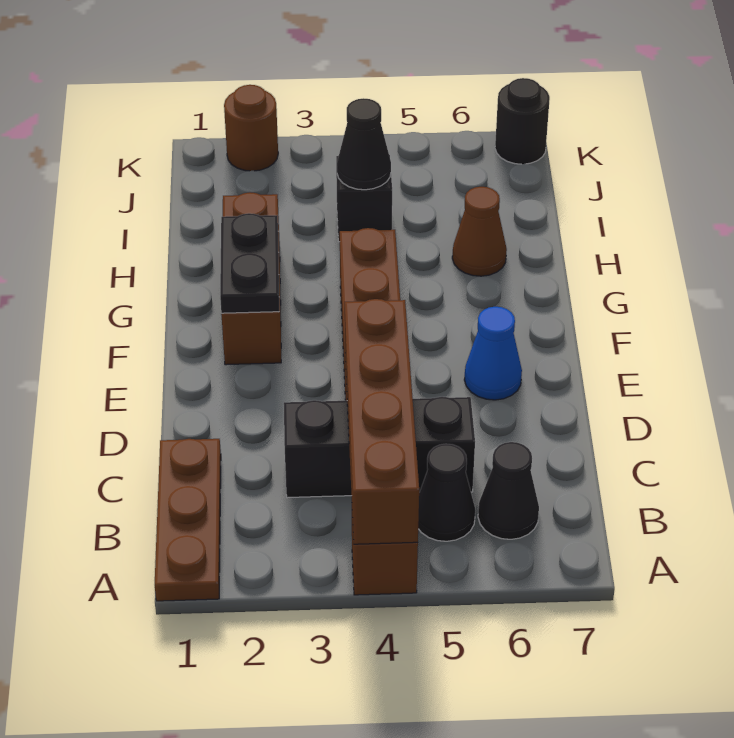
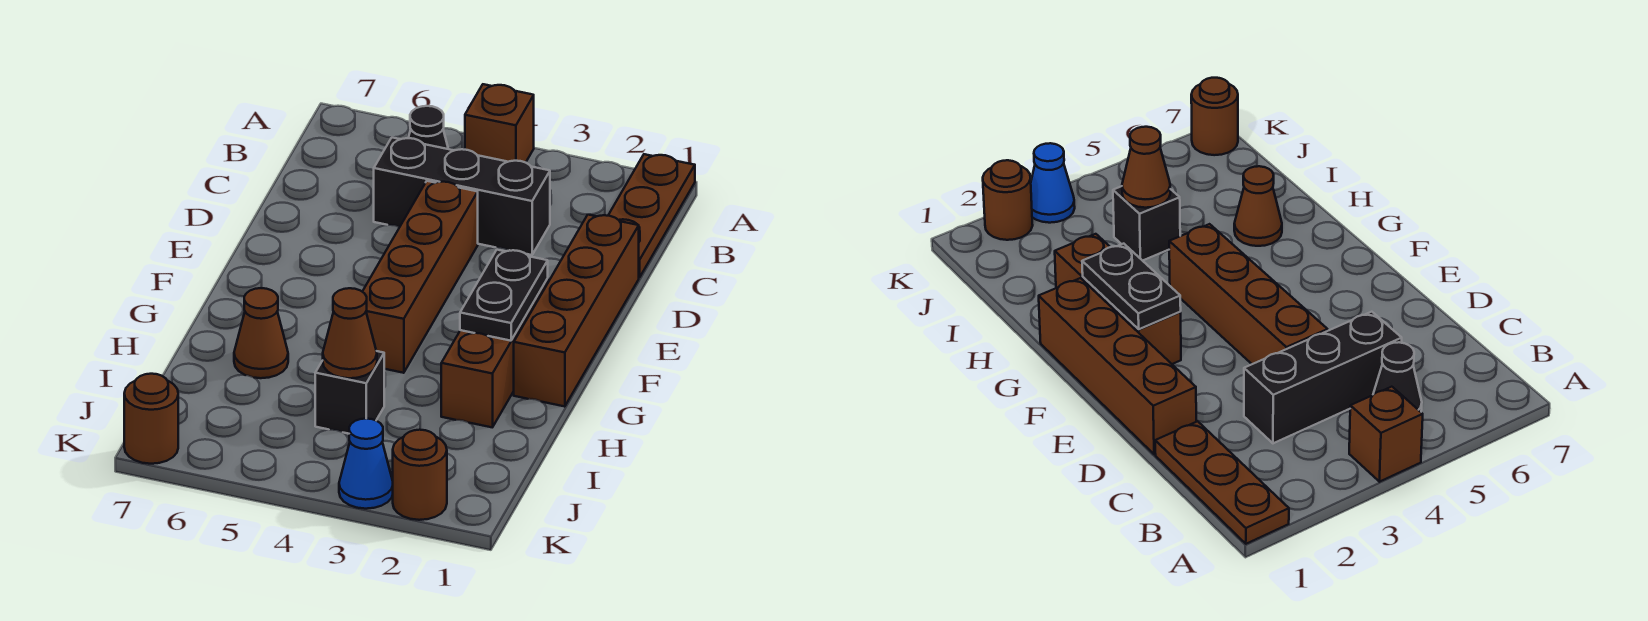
brown 1x4 brick [345,299,419,544] -> brown 1x4 brick moved to [514,215,639,407]
black 1x1 cone [478,442,539,539] -> none
blue 1x1 cone [464,307,522,400] -> blue 1x1 cone moved to [339,419,393,509]
black 1x1 cone [337,98,391,190] -> brown 1x1 cone [323,288,377,378]
black 1x1 round brick [495,78,550,164] -> brown 1x1 round brick [124,374,178,464]

